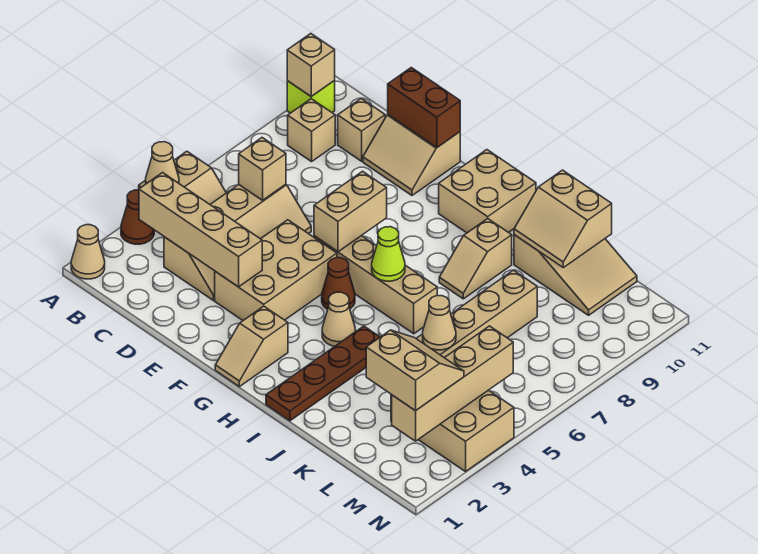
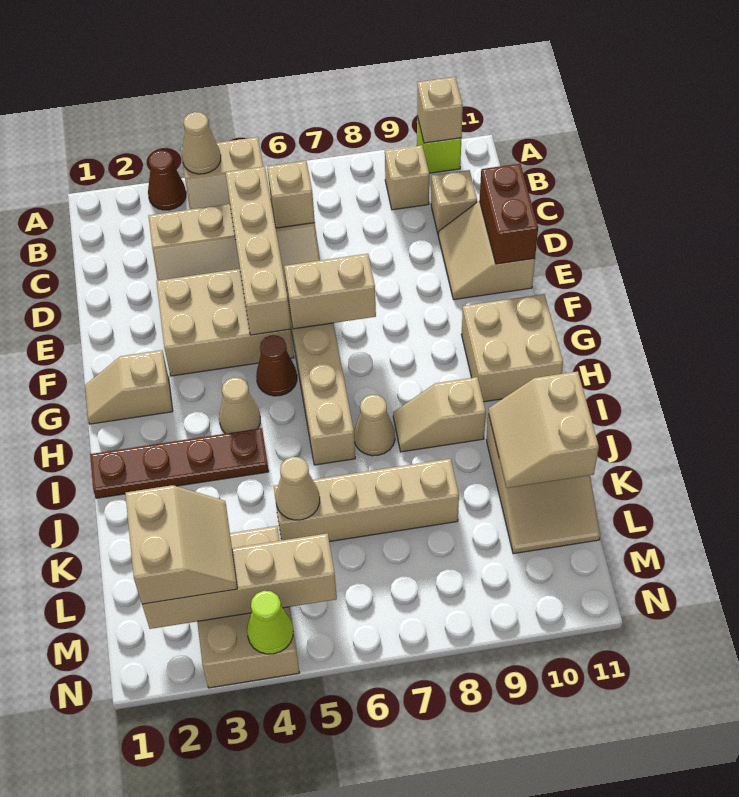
tan 1x1 cone [71,225,105,279] -> tan 1x1 cone moved to [354,395,395,456]
tan 1x4 brick [139,173,262,287] -> tan 1x4 brick moved to [226,167,291,335]
lime 1x1 cone [372,227,405,281] -> lime 1x1 cone moved to [247,591,293,654]

